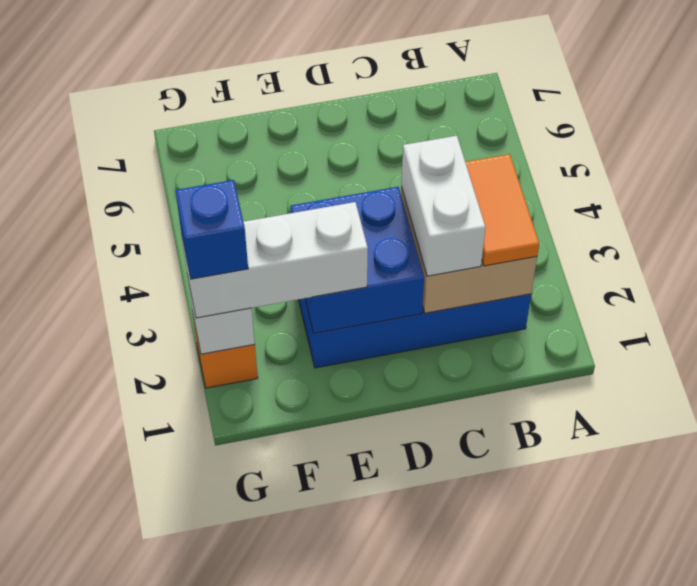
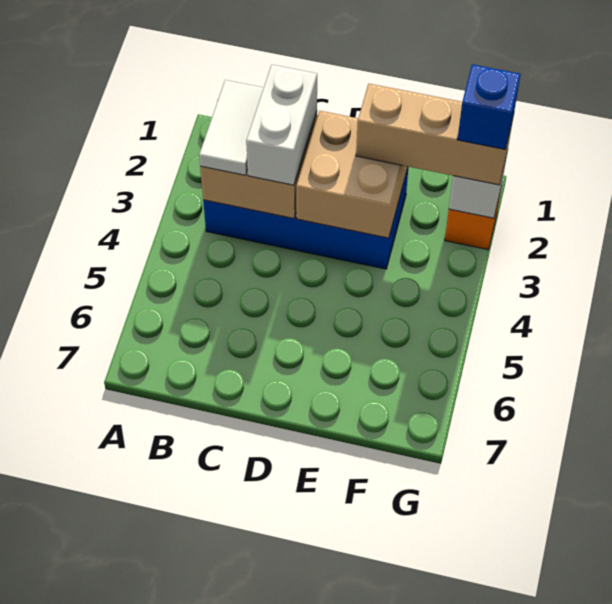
orange 1x2 tile [465,154,539,266] -> white 1x2 tile [199,80,263,175]
blue 2x2 brick [290,187,424,333] -> tan 2x2 brick [296,111,408,238]
white 1x3 brick [182,202,368,318] -> tan 1x3 brick [356,84,514,185]

